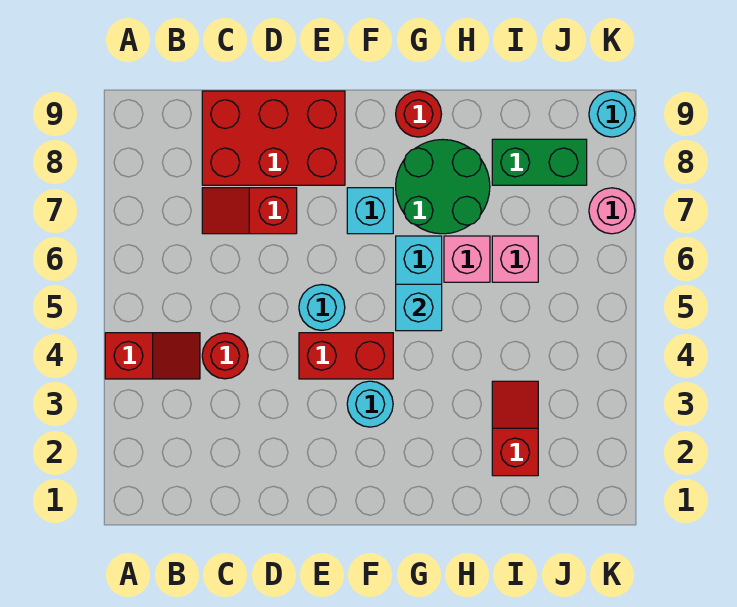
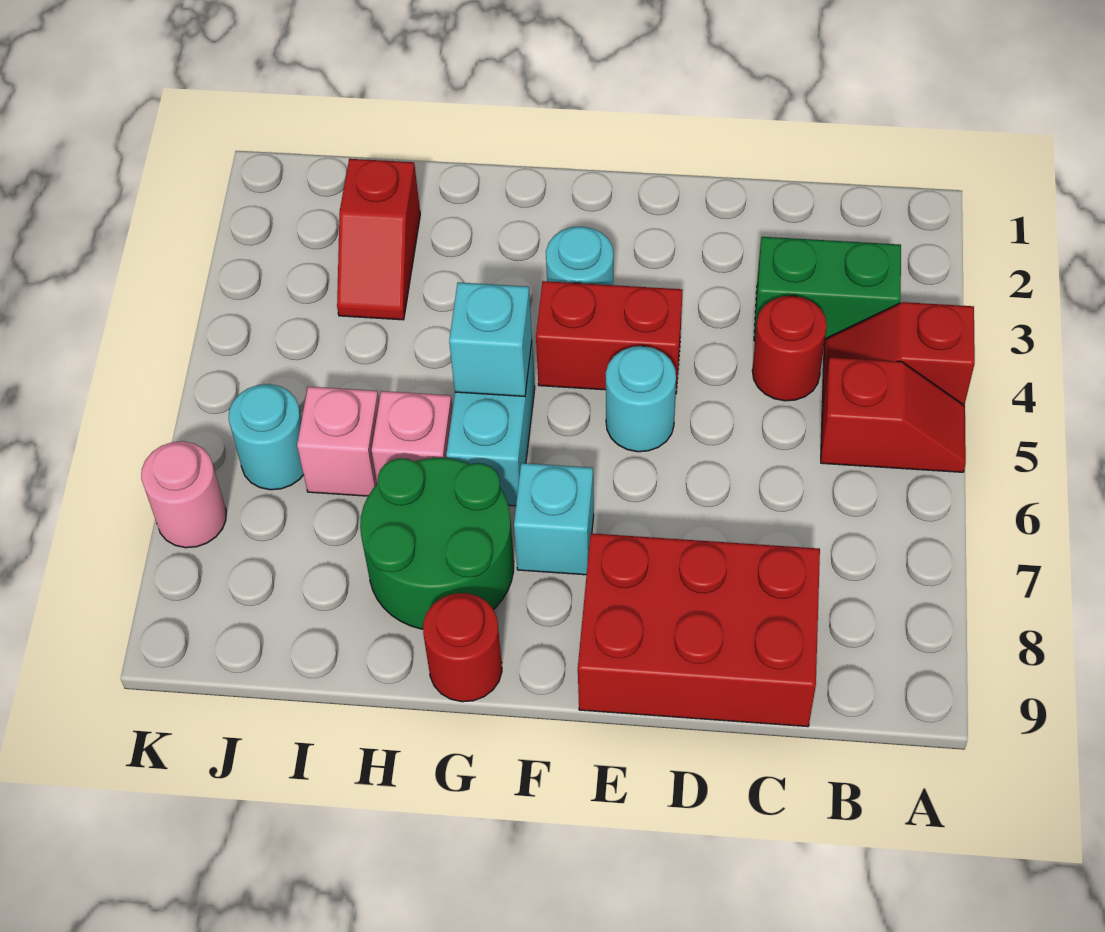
red 1x2 slope [202,188,297,234] -> red 1x2 slope moved to [821,357,966,472]
green 1x2 brick [492,139,587,185] -> green 1x2 brick moved to [754,237,901,345]
cyan 1x1 round brick [589,91,635,137] -> cyan 1x1 round brick moved to [229,384,304,490]

